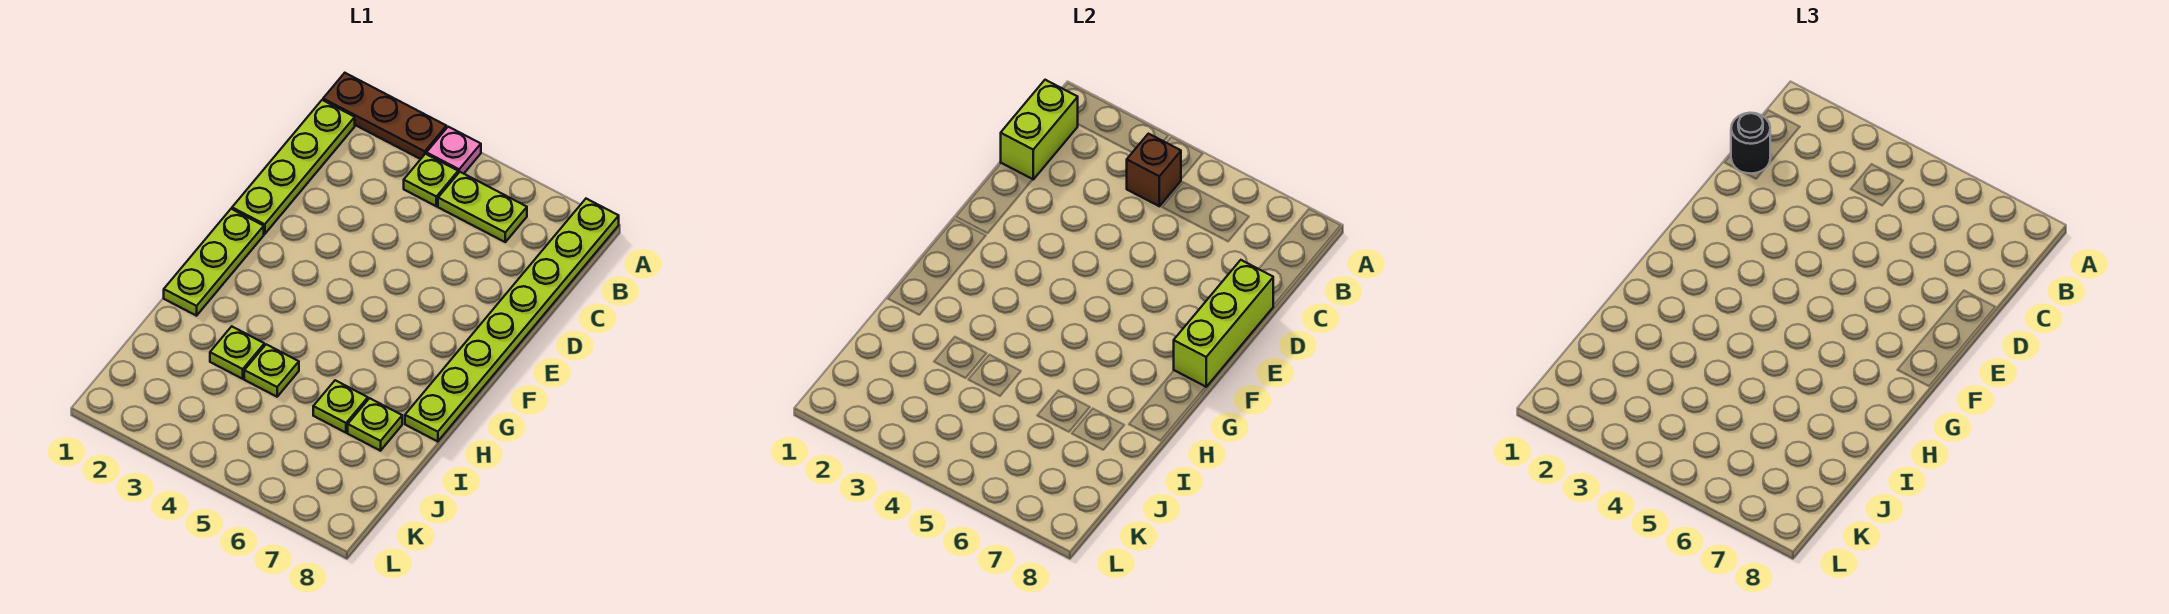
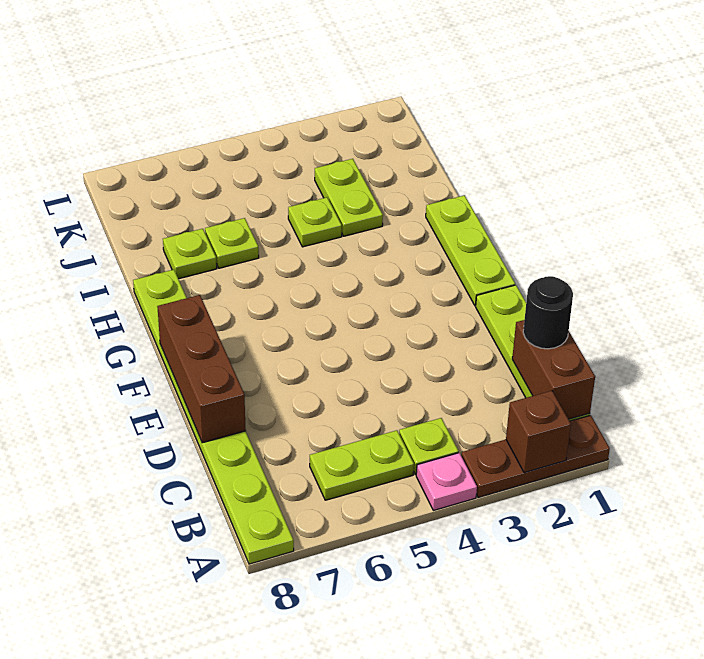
lime 1x2 brick [1001,80,1078,179] -> brown 1x2 brick [512,320,595,419]
brown 1x1 brick [1127,134,1181,206] -> brown 1x1 brick moved to [506,391,571,473]
lime 1x3 brick [1174,260,1273,387] -> brown 1x3 brick [157,295,246,443]
lime 1x1 plate [210,326,264,379] -> lime 1x2 plate [315,159,383,236]

